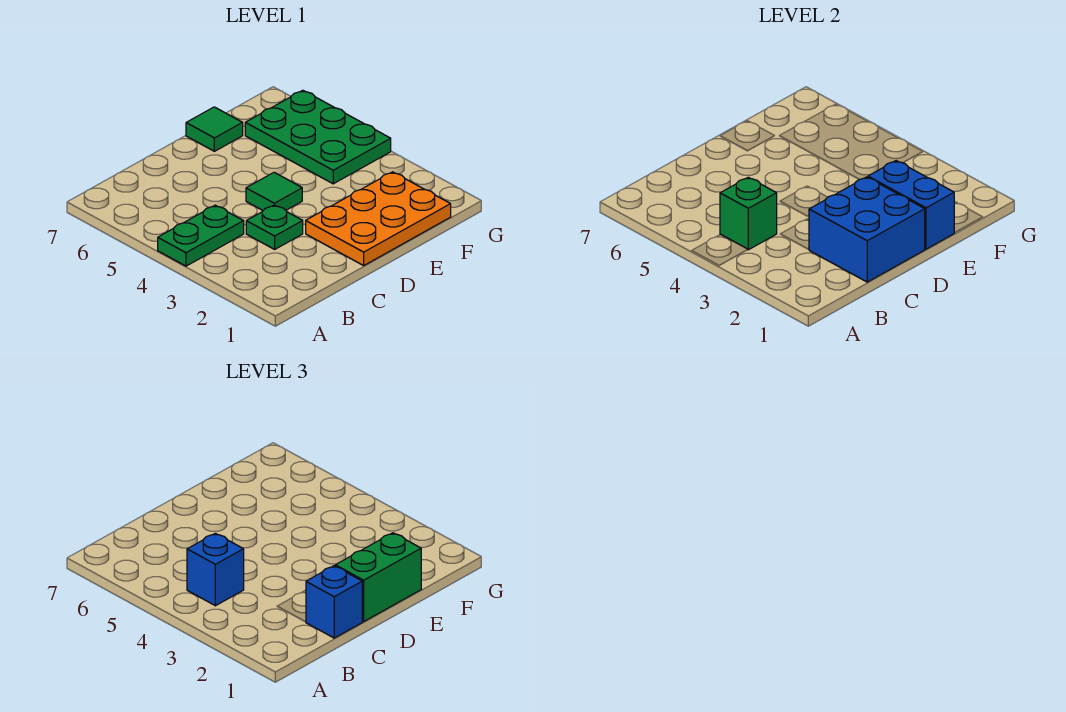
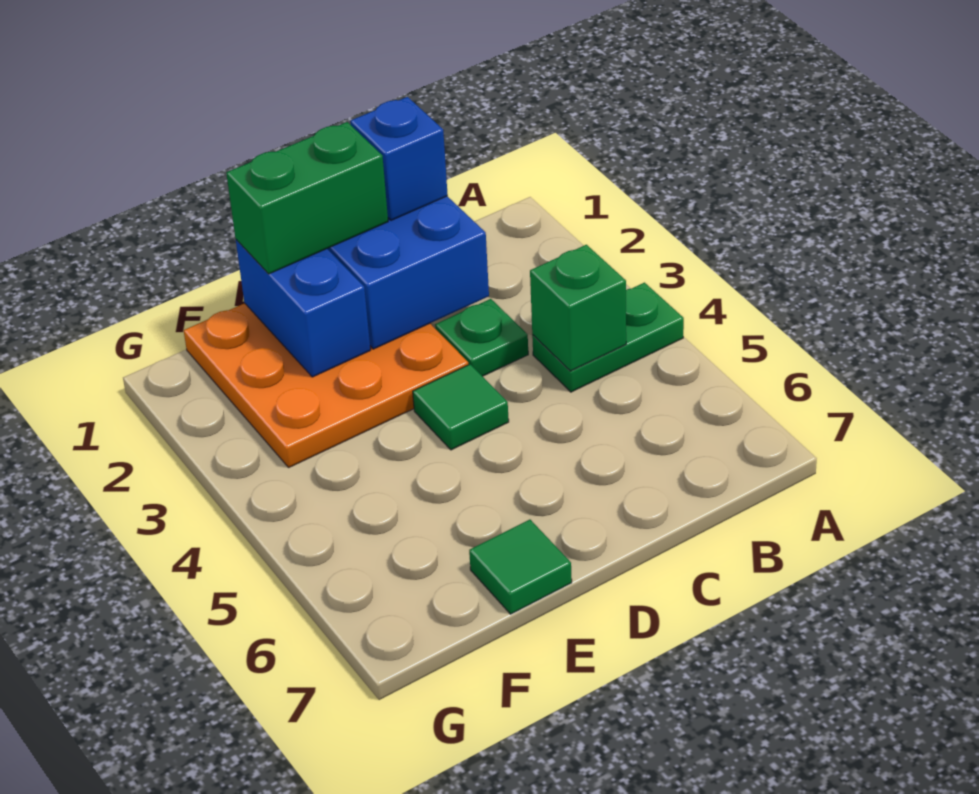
blue 1x1 brick [187,533,244,606] -> none
orange 2x3 plate [306,172,451,265] -> orange 3x3 plate [184,303,469,467]
green 2x3 plate [245,90,391,184] -> none

